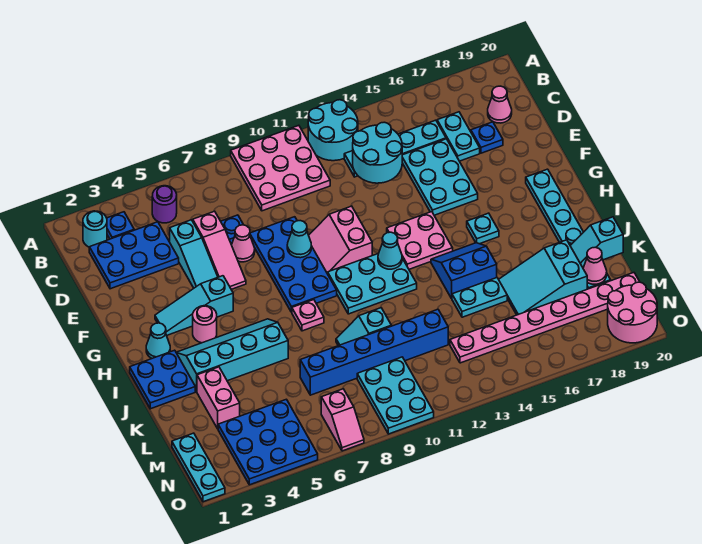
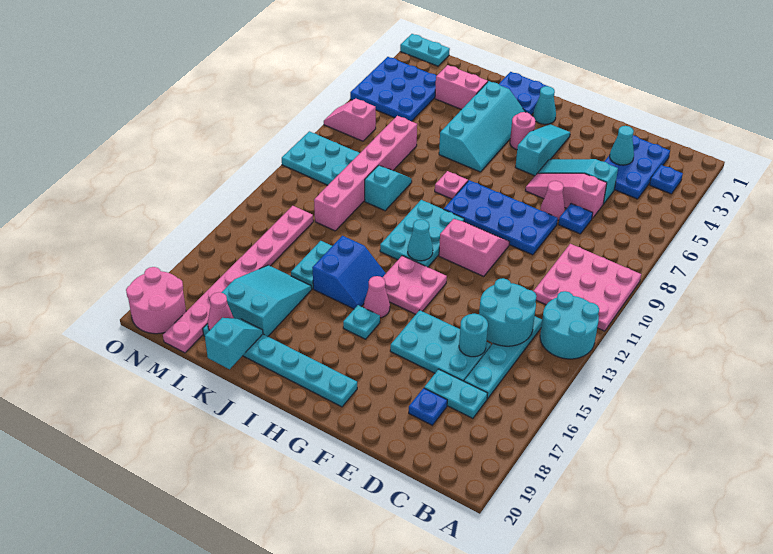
cyan 1x1 round brick [83,211,107,247] -> cyan 1x1 round brick moved to [459,313,488,357]
purple 1x1 round brick [152,186,177,223] -> none
pink 1x1 cone [488,86,512,123] -> pink 1x1 cone moved to [364,276,390,318]
cyan 1x1 cone [287,221,311,258] -> cyan 1x1 cone moved to [610,126,634,165]
blue 1x6 brick [300,309,448,395] -> pink 1x6 brick [314,116,417,231]
cyan 1x3 plate [172,433,225,502] -> cyan 1x2 plate [400,34,450,66]

